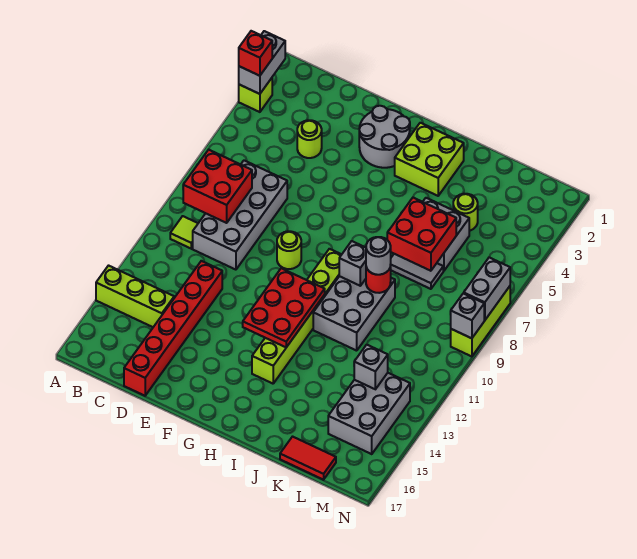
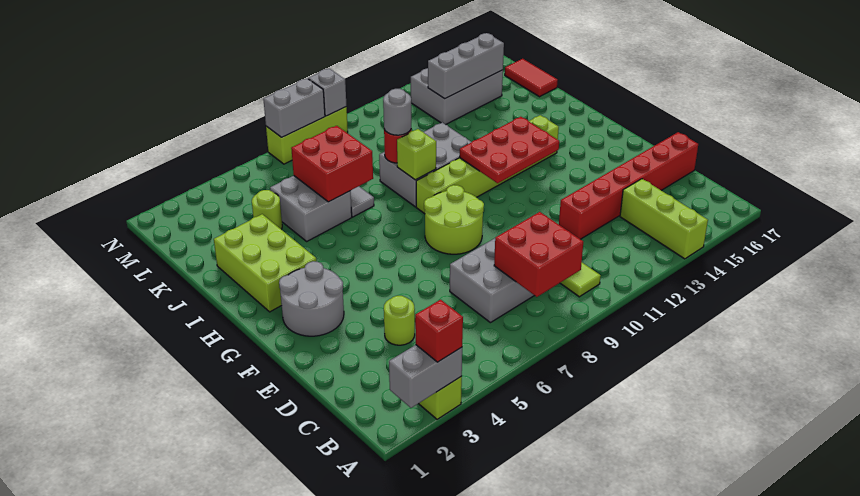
lime 1x1 round brick [277,231,301,269] -> lime 2x2 round brick [424,185,484,254]
lime 2x2 brick [395,123,464,196] -> lime 2x3 brick [214,214,316,312]
grey 1x1 brick [339,241,366,286] -> lime 1x1 brick [397,129,436,180]
grey 1x1 brick [354,345,388,389] -> grey 1x3 brick [428,33,504,99]

